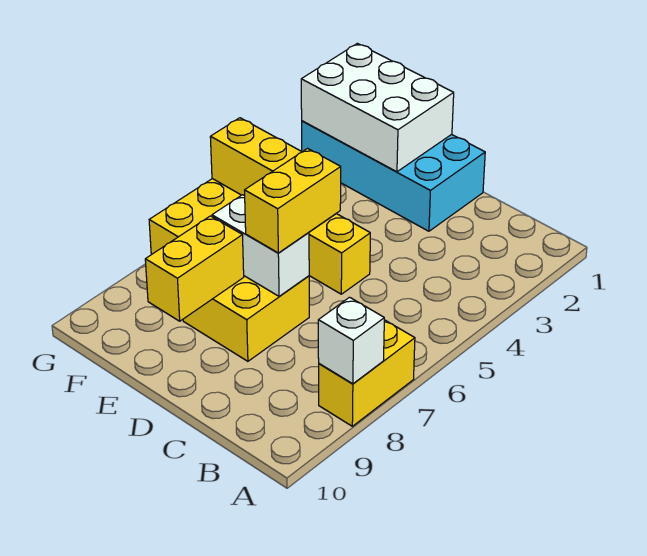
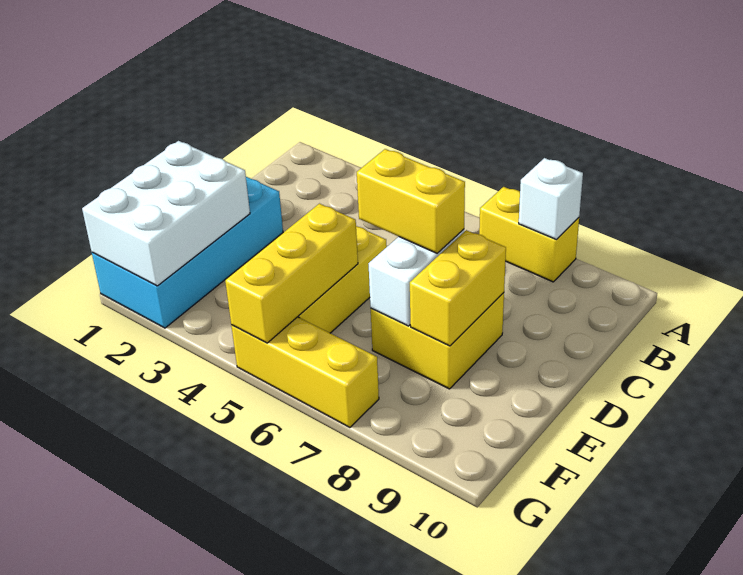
yellow 1x2 brick [145,216,244,321] -> yellow 1x2 brick turned to [410,230,506,346]

